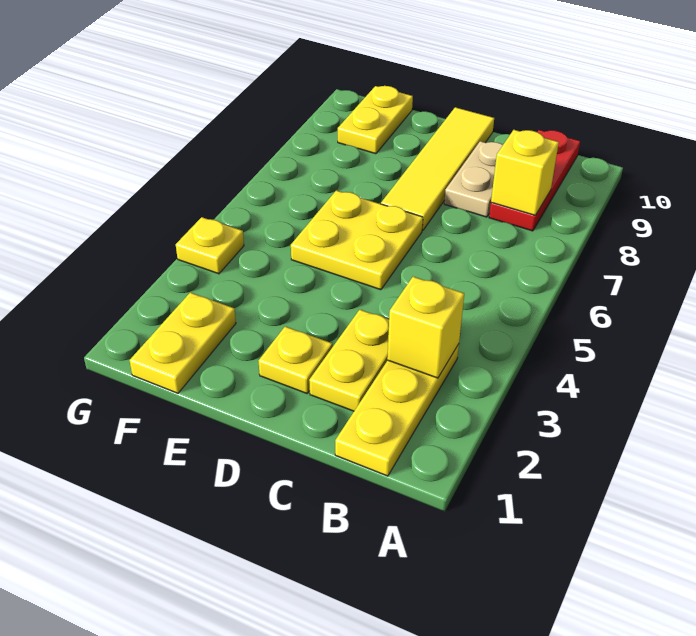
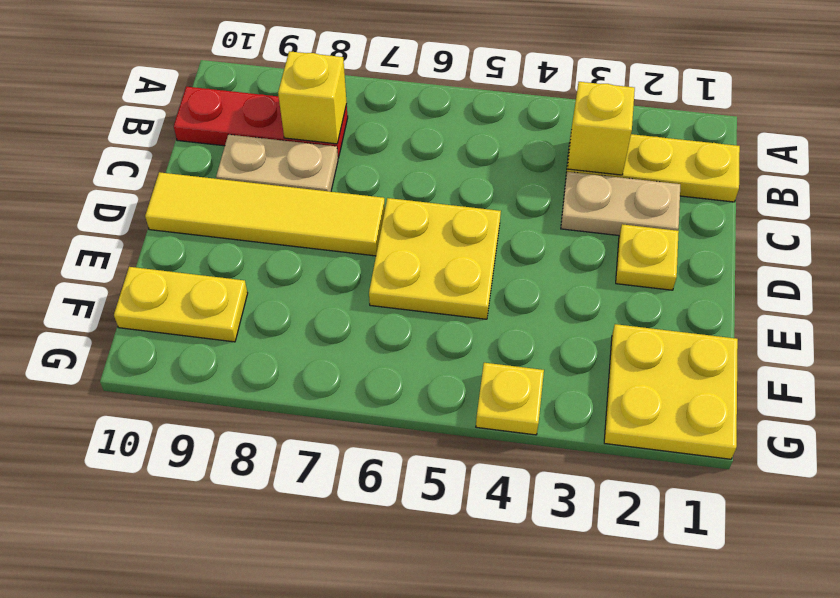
yellow 1x2 plate [309,310,389,411] -> tan 1x2 plate [561,172,680,235]
yellow 1x2 plate [130,293,236,393] -> yellow 2x2 plate [604,324,738,459]

